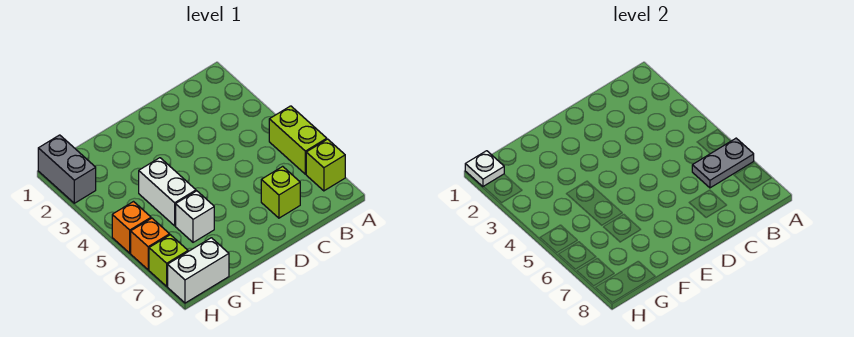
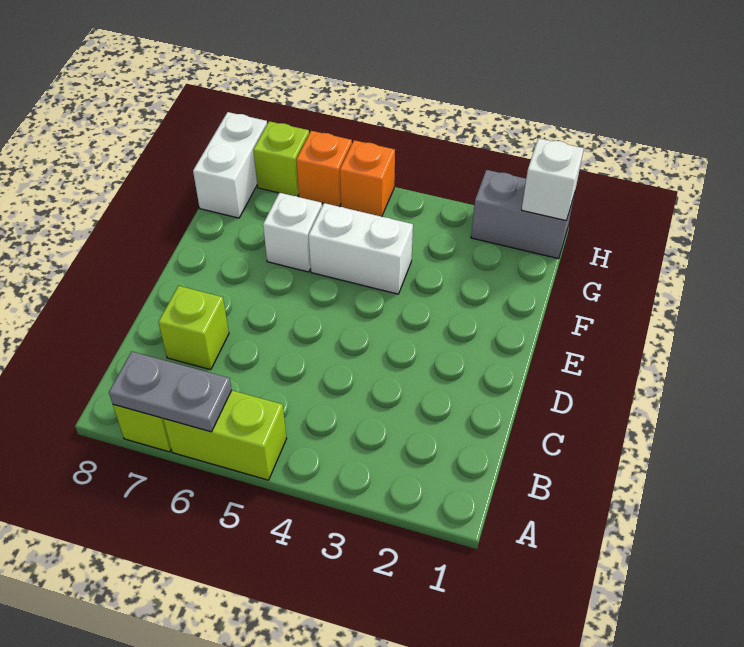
grey 1x2 plate [692,138,754,188] -> grey 1x2 plate turned to [109,352,232,432]
white 1x1 plate [465,151,504,187] -> white 1x1 brick [522,138,584,220]

